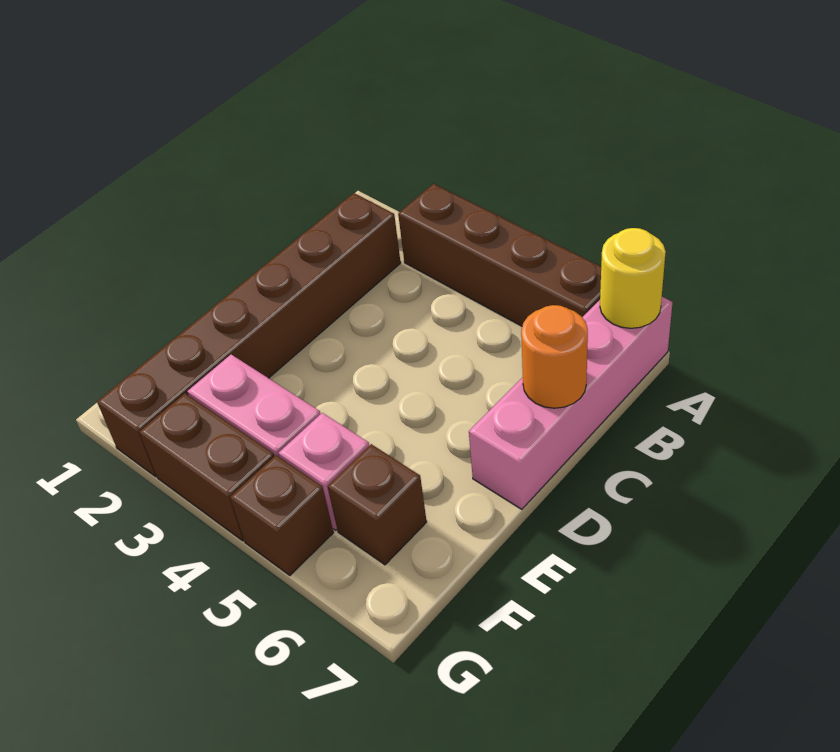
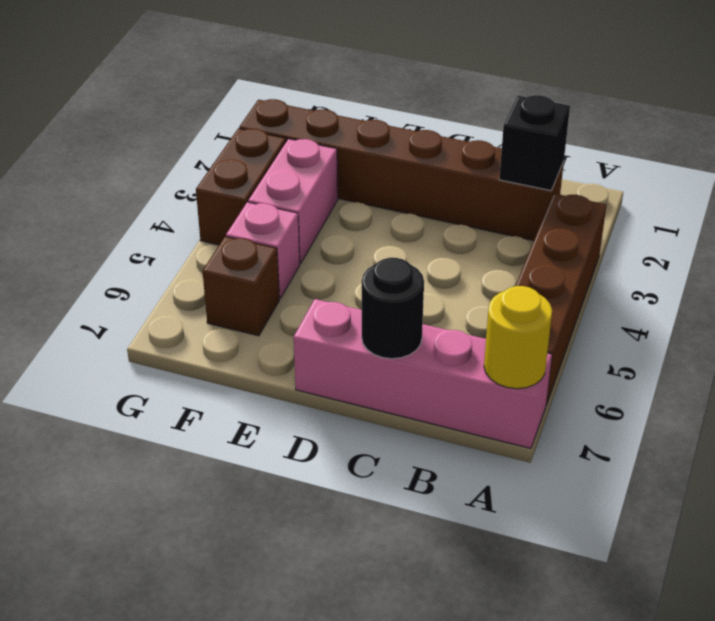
none -> black 1x1 brick [499,95,570,191]
orange 1x1 round brick [521,305,588,408] -> black 1x1 round brick [362,258,424,359]
brown 1x1 brick [230,455,334,575] -> none

